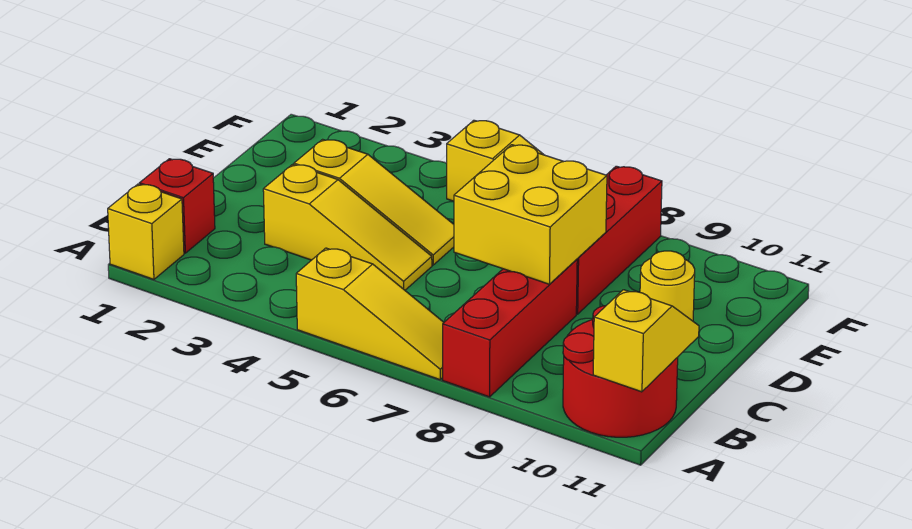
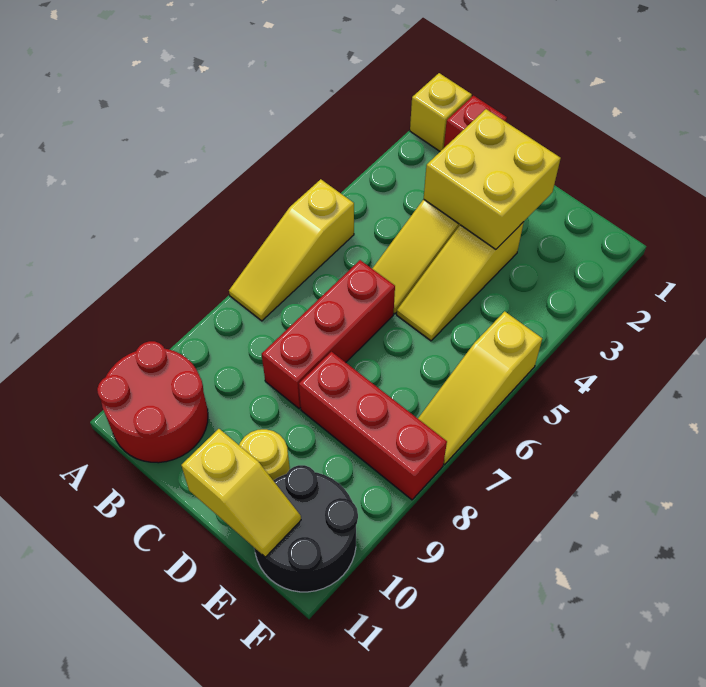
red 1x3 brick [443,259,577,397] -> red 1x3 brick turned to [262,260,395,409]
yellow 1x2 slope [593,290,699,392] -> yellow 1x2 slope moved to [181,429,301,557]
yellow 2x2 brick [454,145,607,284] -> yellow 2x2 brick moved to [424,109,561,249]
none -> black 2x2 round brick [254,465,358,592]

